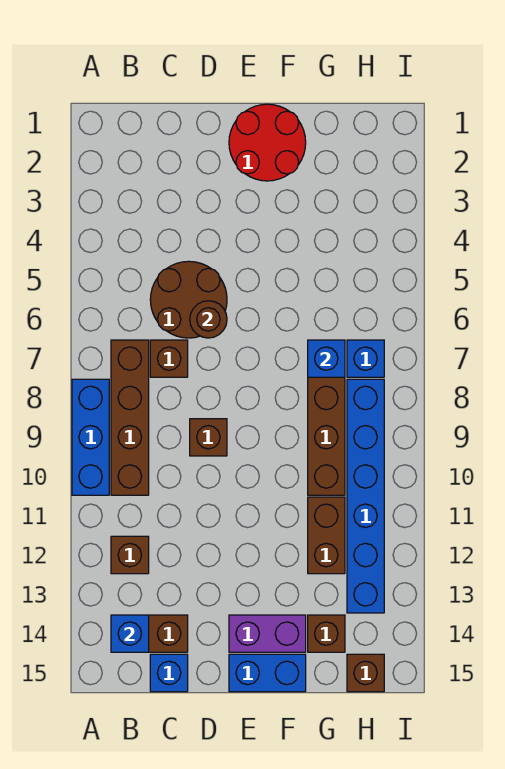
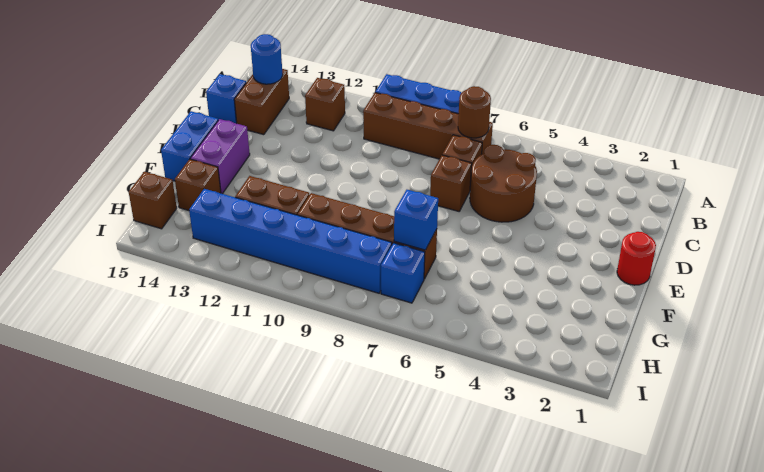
blue 1x1 brick [111,615,149,652] -> blue 1x1 round brick [251,34,283,84]
brown 1x1 round brick [190,301,227,338] -> brown 1x1 round brick moved to [458,86,491,138]
brown 1x1 brick [190,419,227,456] -> brown 1x1 brick moved to [430,155,472,211]
red 2x2 round brick [229,104,306,181] -> red 1x1 round brick [617,232,656,285]

